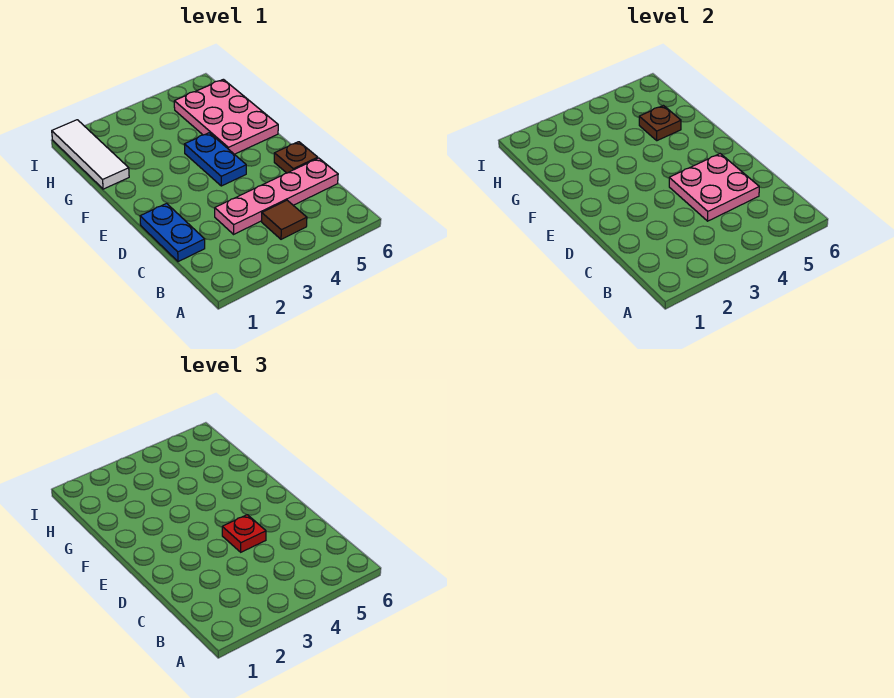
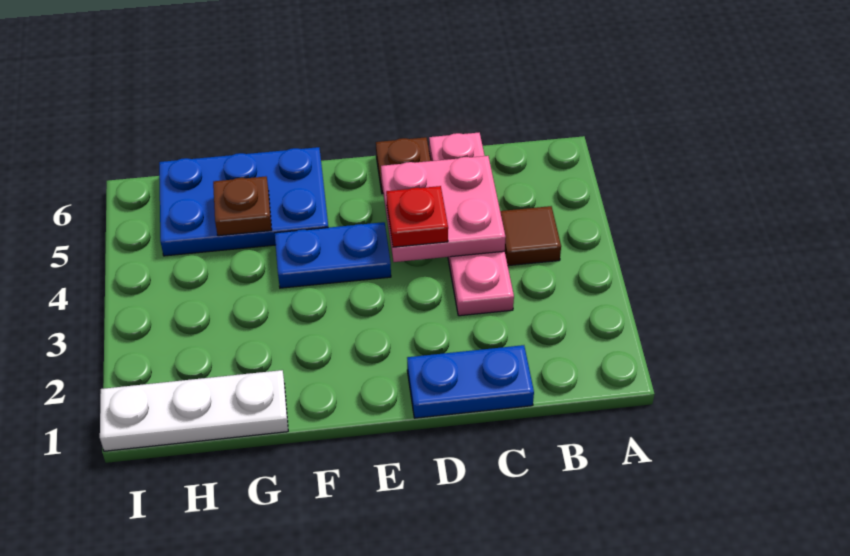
pink 2x3 plate [174,79,278,154] -> blue 2x3 plate [159,147,328,256]
white 1x3 tile [52,120,129,189] -> white 1x3 plate [100,370,288,451]

